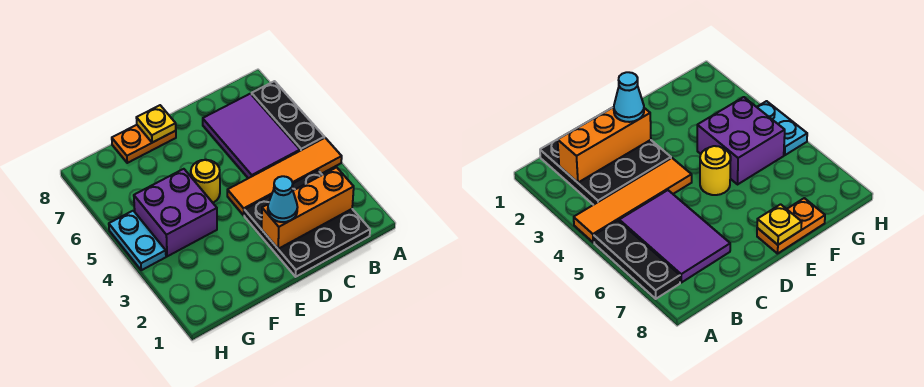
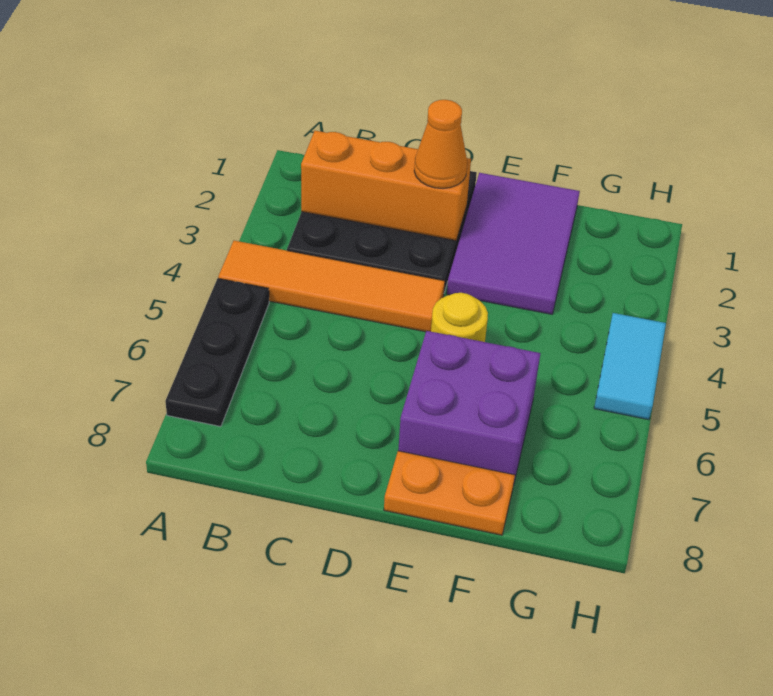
purple 2x3 tile [203,94,300,178] -> purple 2x3 tile moved to [447,173,580,314]
cyan 1x1 cone [268,176,298,222] -> orange 1x1 cone [414,100,467,188]
yellow 1x1 plate [136,105,176,143] -> none
purple 2x2 brick [134,169,217,256] -> purple 2x2 brick moved to [398,331,541,486]
cyan 1x2 plate [109,211,166,270] -> cyan 1x2 tile [594,313,666,420]

